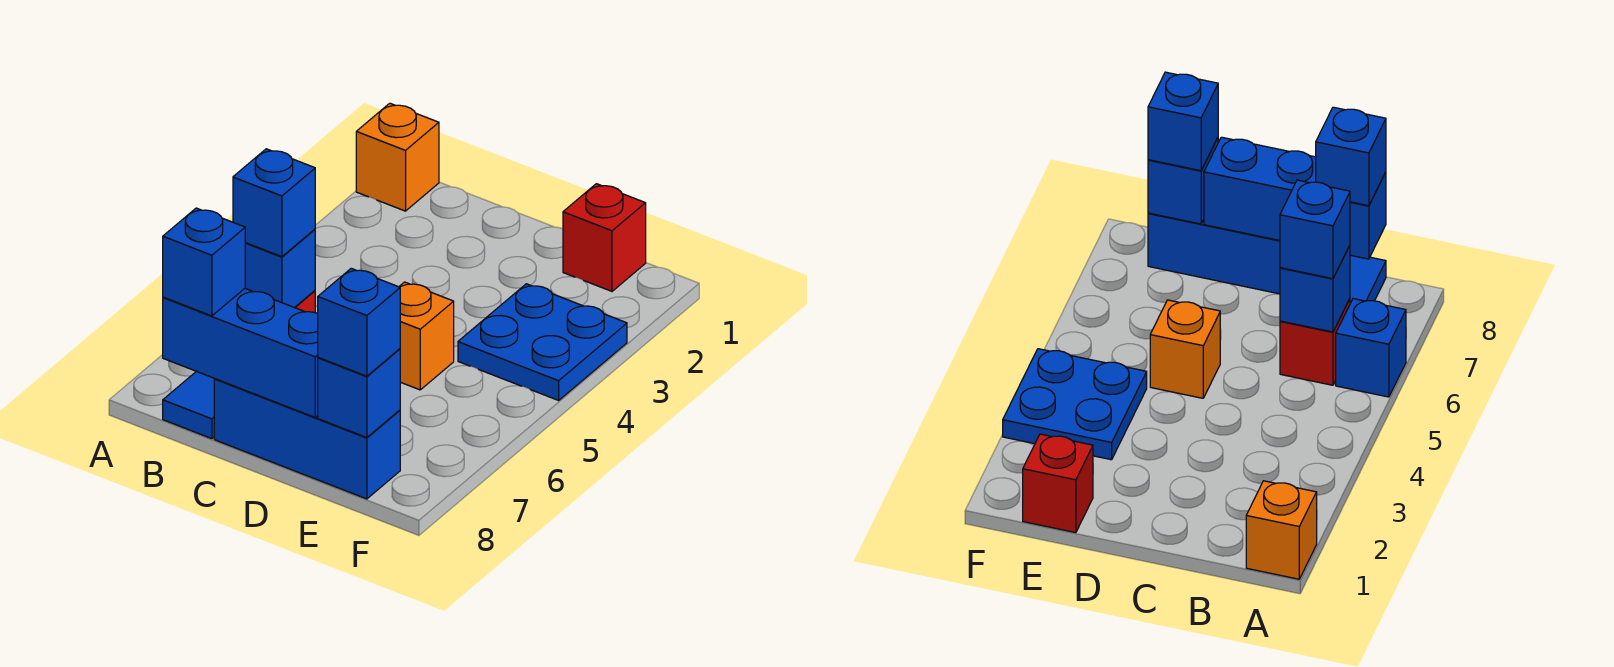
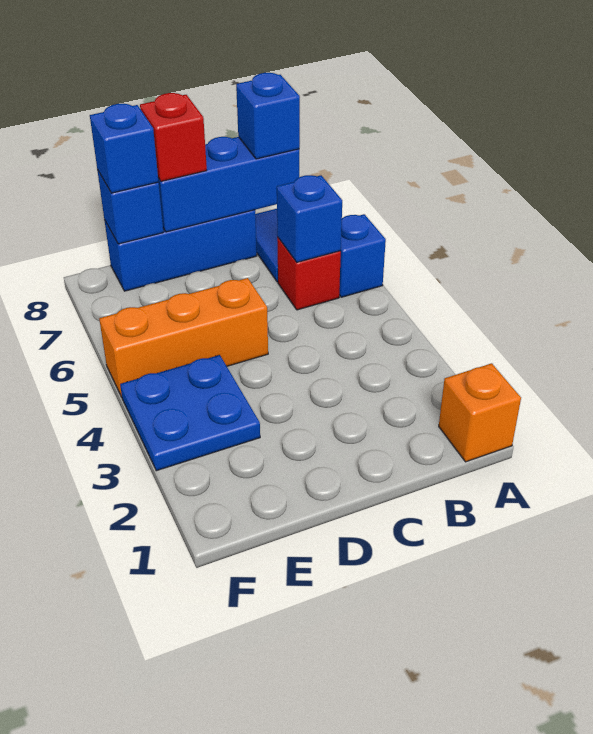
blue 1x1 brick [233,149,315,257] -> none
orange 1x1 brick [399,282,454,390] -> orange 1x3 brick [99,278,268,397]
red 1x1 brick [563,184,646,291] -> red 1x1 brick moved to [140,93,207,181]

